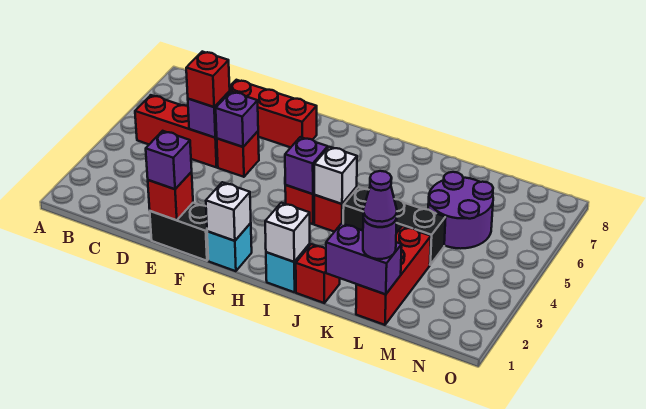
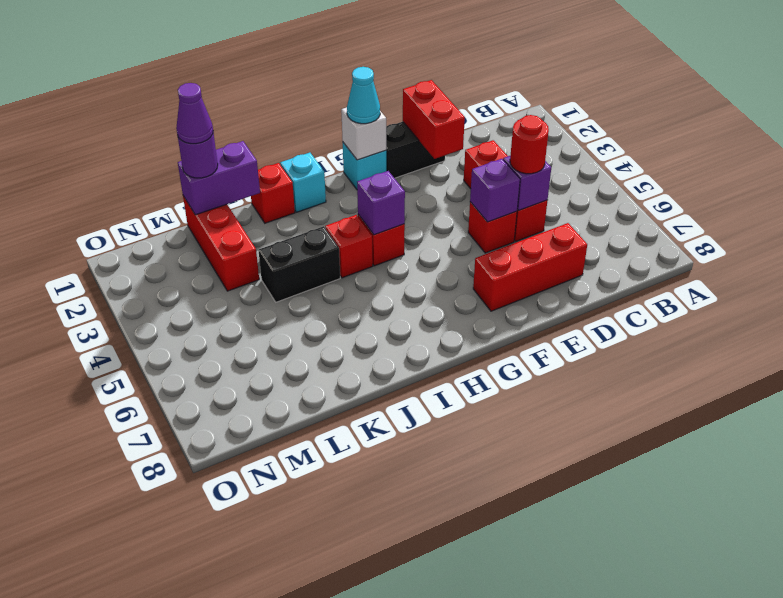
red 1x3 brick [135,95,218,167] -> red 1x3 brick turned to [464,140,548,241]
red 1x1 brick [186,52,230,107] -> red 1x1 round brick [510,115,549,174]
red 1x1 brick [148,172,193,220] -> red 1x2 brick [403,80,465,159]
purple 1x1 brick [146,131,192,189] -> none
none -> cyan 1x1 cone [347,67,380,124]
white 1x1 brick [265,203,310,262] -> none
white 1x1 brick [314,147,357,204] -> none
black 1x3 brick [343,187,446,265] -> black 1x2 brick [258,226,340,302]
purple 2x2 round brick [428,172,493,249] -> none

